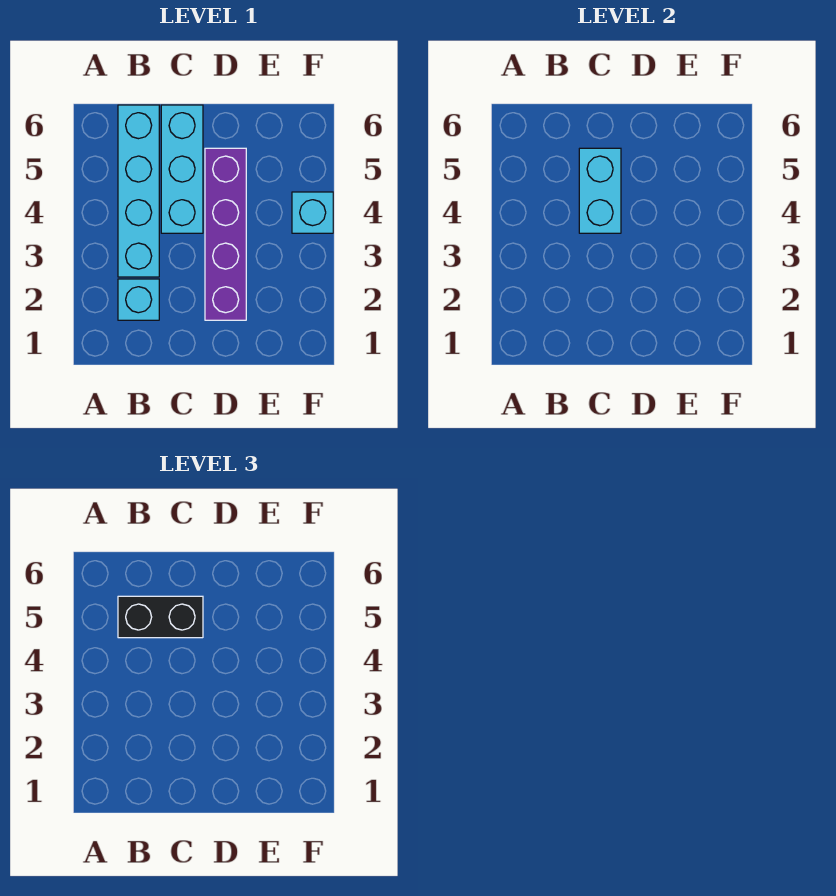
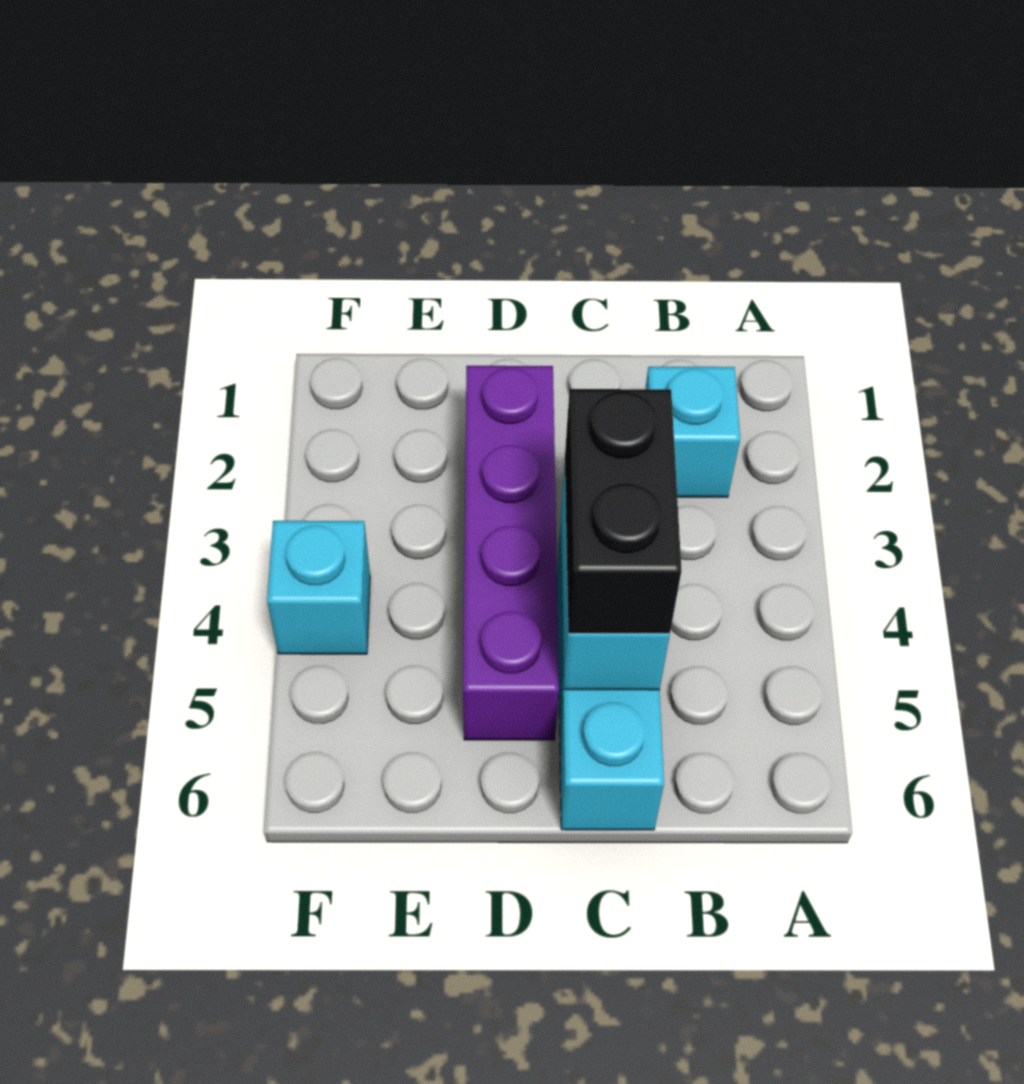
cyan 1x4 brick [118,105,159,277] -> none
black 1x2 brick [118,596,203,638] -> black 1x2 brick turned to [565,389,681,633]

